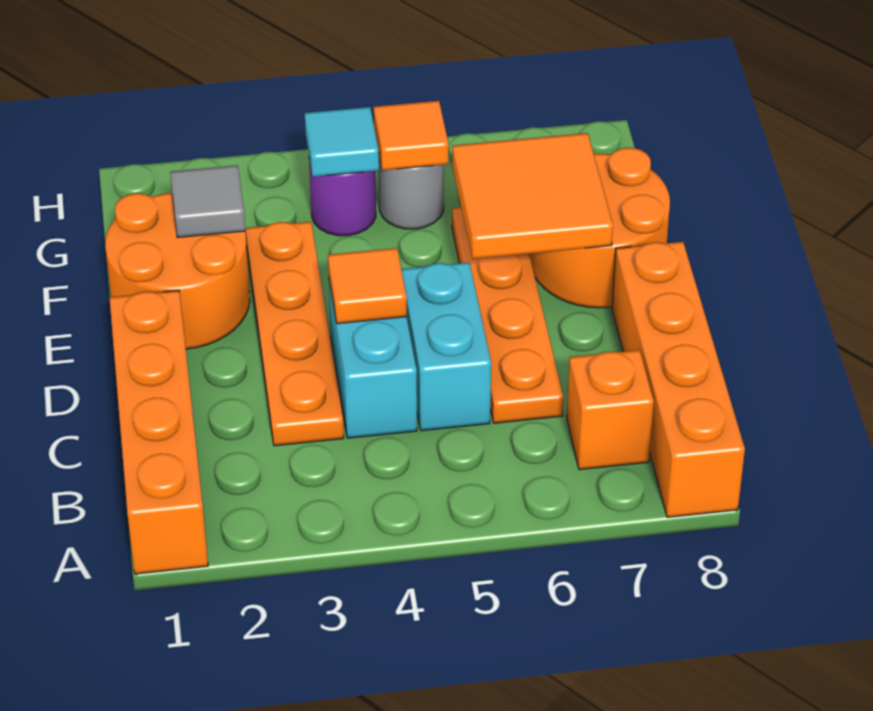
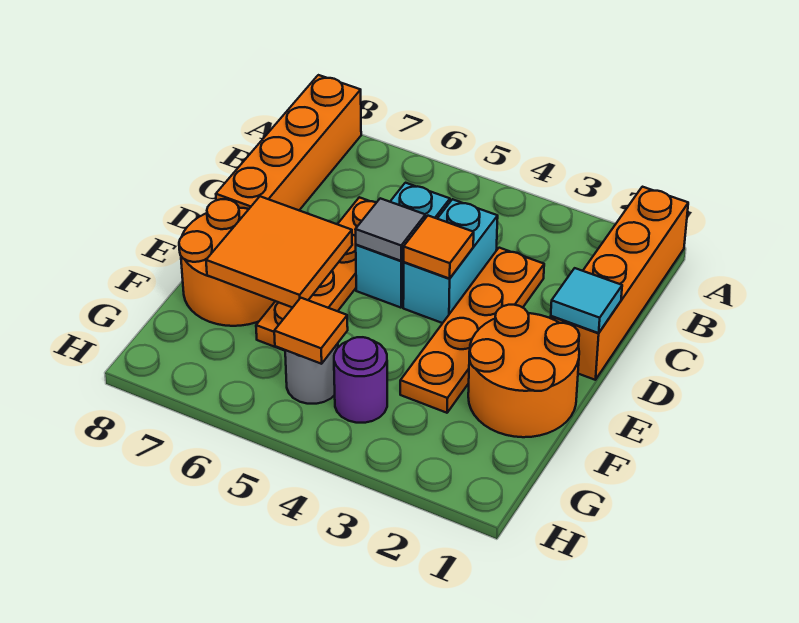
orange 1x1 brick [567,350,654,470] -> none
grey 1x1 tile [170,165,245,238] -> grey 1x1 tile moved to [355,198,425,261]
cyan 1x1 tile [305,107,379,177] -> cyan 1x1 tile moved to [551,268,622,333]

